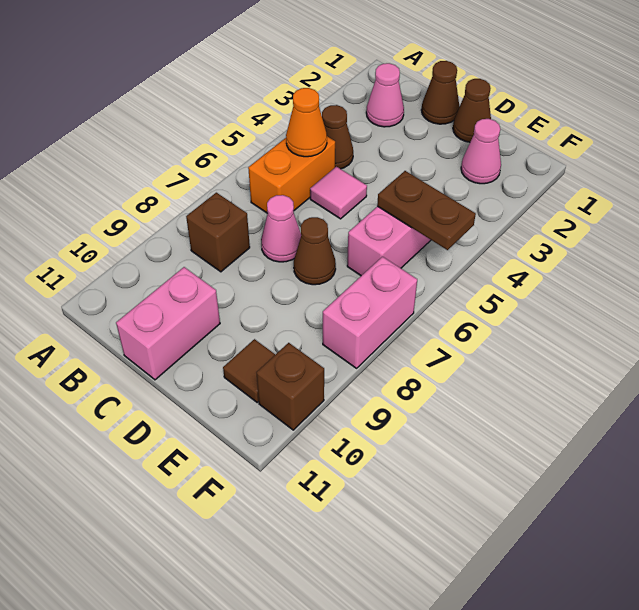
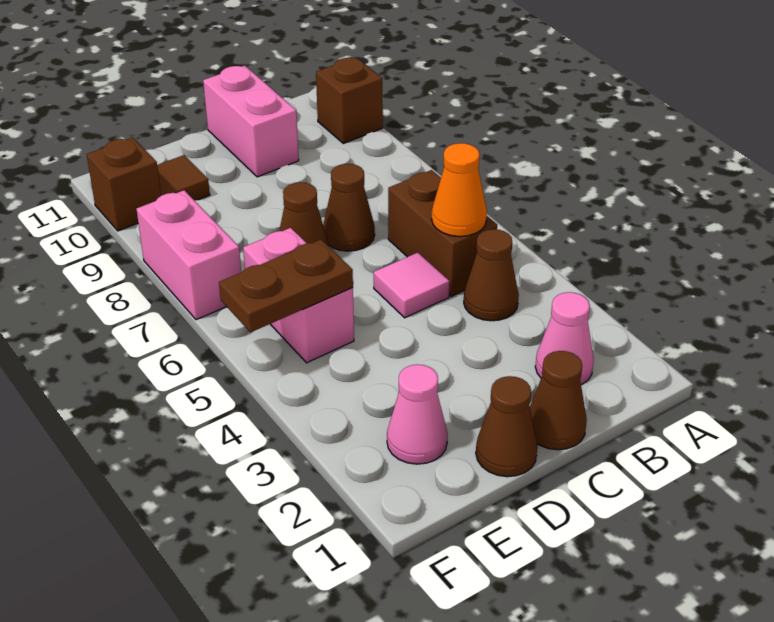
orange 1x2 brick [248,136,335,213] -> brown 1x2 brick [388,170,497,296]
brown 1x1 brick [186,193,250,272] -> brown 1x1 brick moved to [316,57,383,143]
pink 1x1 cone [261,195,301,262] -> brown 1x1 cone [323,164,375,251]

